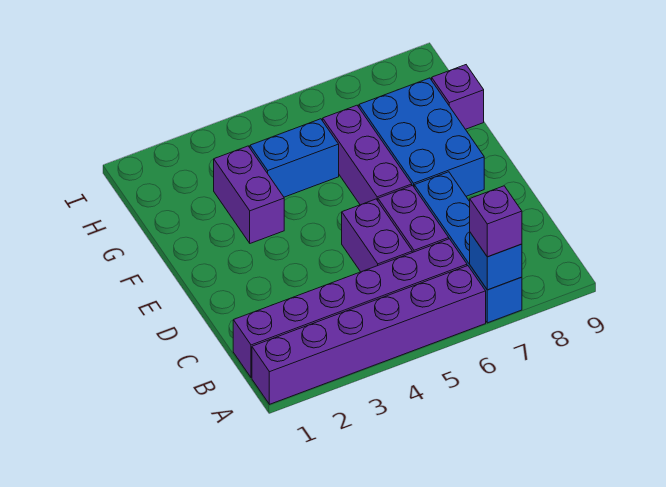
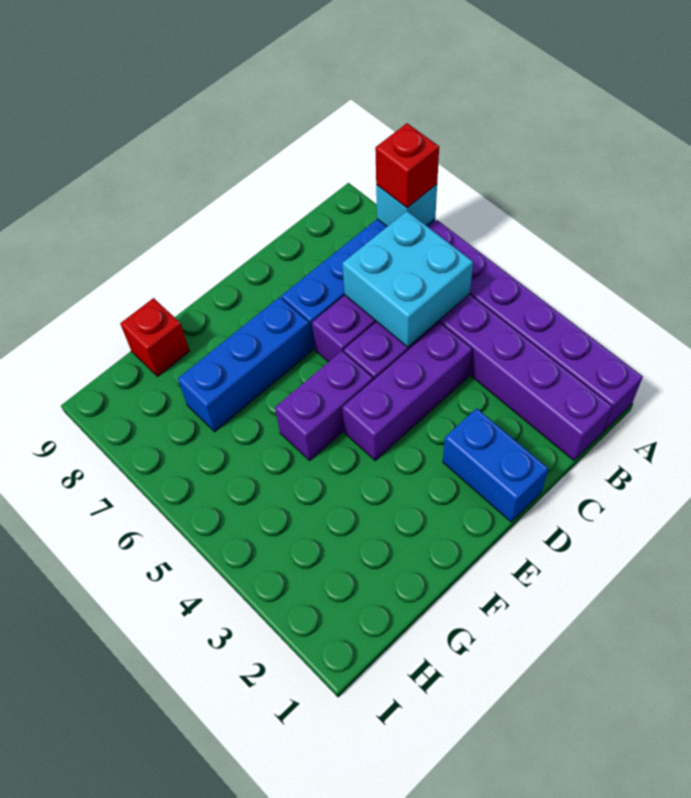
blue 1x1 brick [470,233,522,290] -> cyan 1x1 brick [376,184,437,227]
purple 1x1 brick [470,186,522,257] -> red 1x1 brick [375,123,439,208]
none -> cyan 2x2 brick [343,211,473,347]
purple 1x3 brick [323,105,412,205] -> purple 1x3 brick moved to [342,323,472,461]
blue 2x3 brick [359,78,484,196] -> blue 1x3 brick [178,297,312,432]
purple 1x2 brick [214,146,284,243] -> purple 1x2 brick moved to [275,351,373,460]
blue 1x2 brick [250,119,339,197] -> blue 1x2 brick moved to [443,408,548,522]
purple 1x1 brick [432,65,484,129] -> red 1x1 brick [120,298,189,377]

